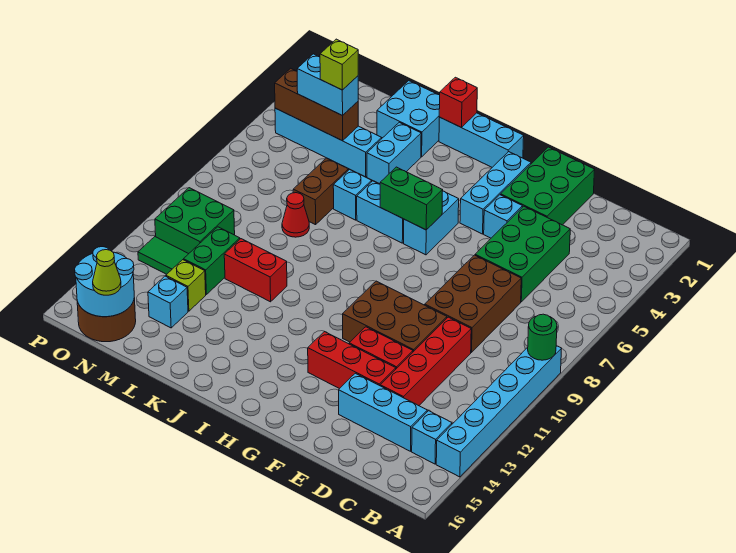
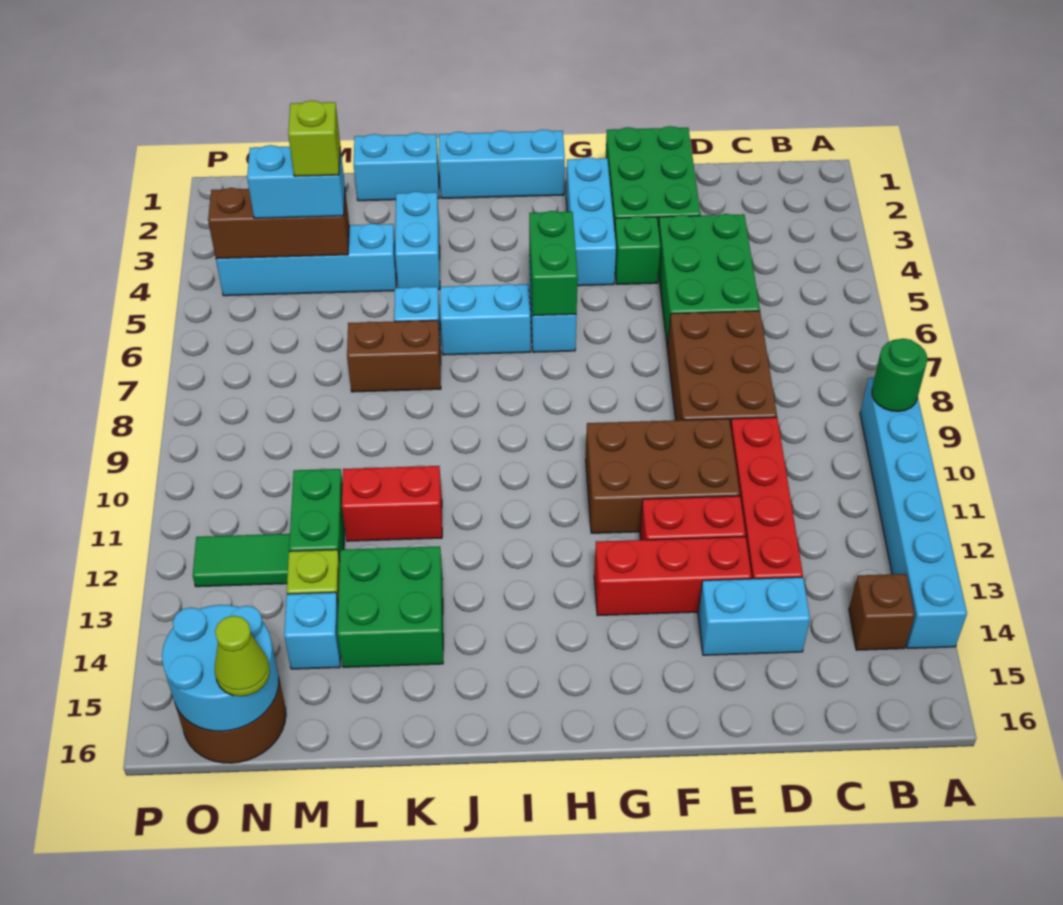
cyan 1x1 brick [412,411,452,464] -> brown 1x1 brick [849,574,915,650]
cyan 1x3 brick [339,373,427,451] -> cyan 1x2 brick [698,577,810,655]
cyan 1x1 brick [484,195,522,238] -> green 1x1 brick [614,216,661,284]
green 1x2 brick [380,167,443,230] -> green 1x2 brick turned to [529,211,578,315]
red 1x1 brick [439,77,477,128] -> none
cyan 2x2 brick [377,81,440,157] -> cyan 1x2 brick [354,133,439,201]
brown 1x2 brick [293,158,348,225] -> brown 1x2 brick turned to [347,320,441,392]
red 1x1 cone [282,193,309,237] -> none
green 2x2 brick [155,188,235,254] -> green 2x2 brick moved to [337,546,443,667]

